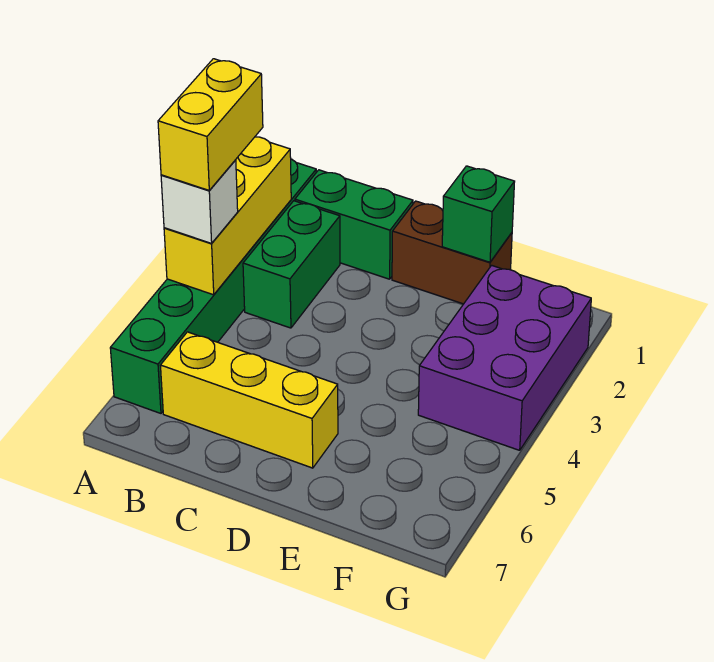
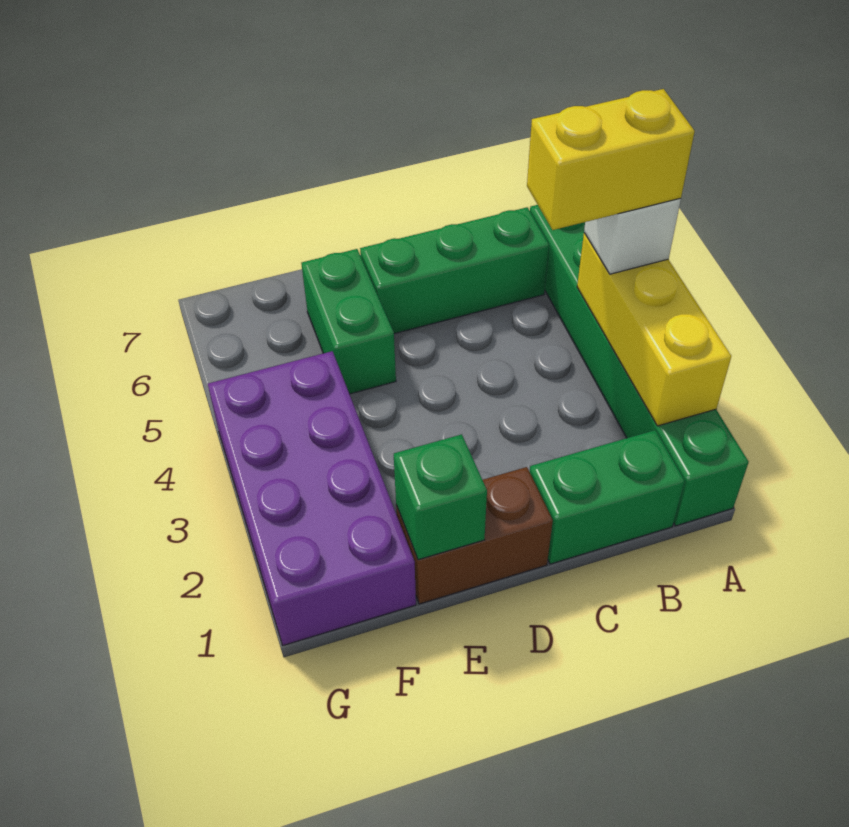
yellow 1x2 brick [158,59,263,190] -> yellow 1x2 brick turned to [527,89,695,230]
green 1x2 brick [243,201,340,328] -> green 1x2 brick moved to [301,249,396,394]
yellow 1x3 brick [160,332,338,468] -> green 1x3 brick [360,207,549,334]
purple 2x3 brick [418,265,591,450] -> purple 2x4 brick [208,351,416,645]

